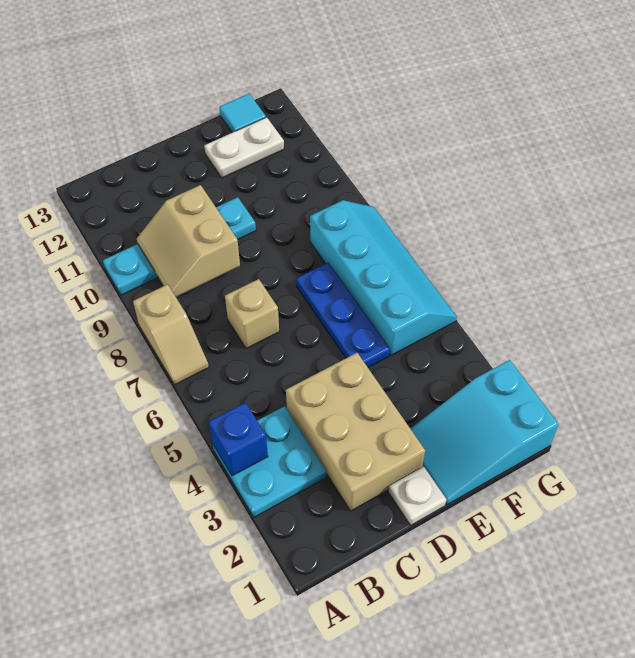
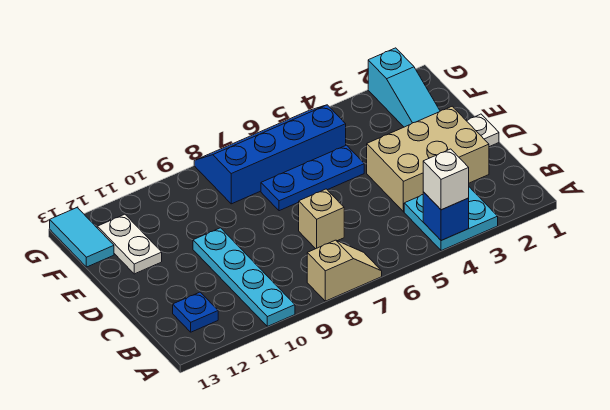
none -> white 1x1 brick [423,149,469,210]
tan 2x2 slope [137,185,240,297] -> none
none -> blue 1x1 plate [173,292,218,332]
cyan 2x3 slope [410,360,559,505] -> cyan 1x3 slope [368,48,440,127]
cyan 2x4 slope [310,200,457,355] -> blue 2x4 slope [194,105,346,204]
cyan 1x1 tile [219,94,266,133] -> cyan 1x2 tile [50,208,114,267]

